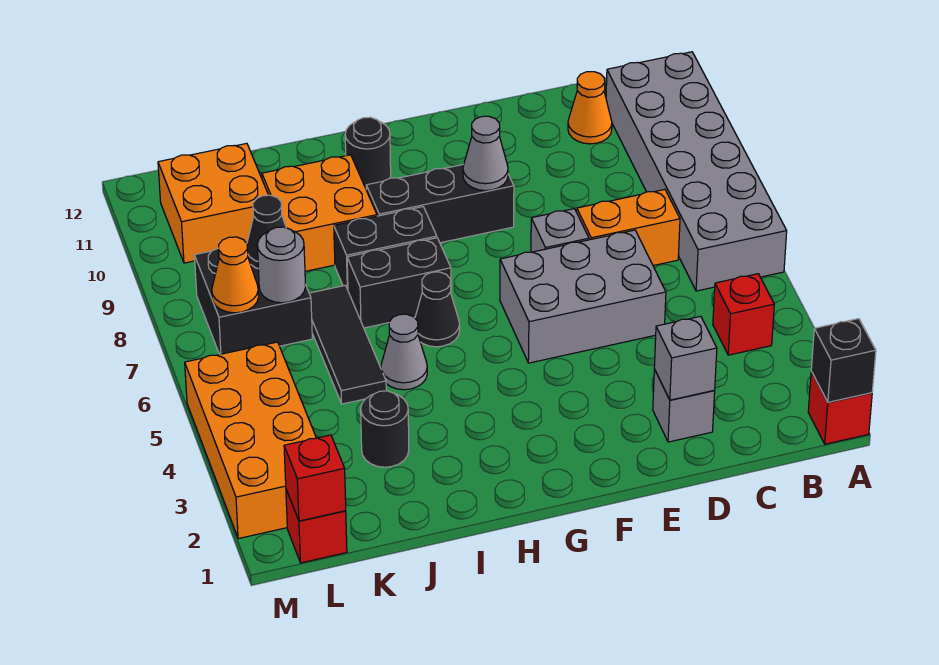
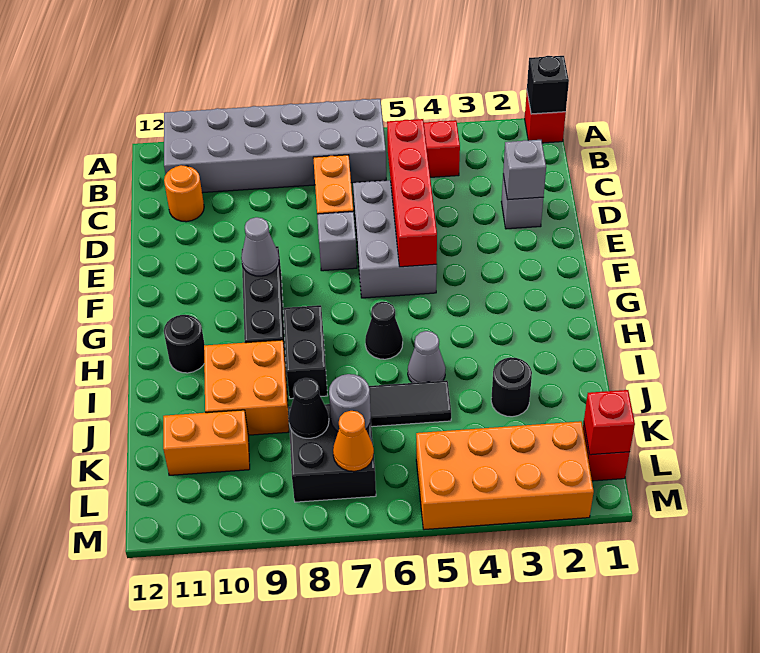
none -> red 1x4 brick [387,119,437,267]
orange 1x1 cone [568,72,612,144] -> orange 1x1 round brick [164,165,204,222]
black 1x2 brick [347,238,451,328] -> none
orange 2x2 brick [158,143,268,263] -> orange 1x2 brick [163,410,250,475]

